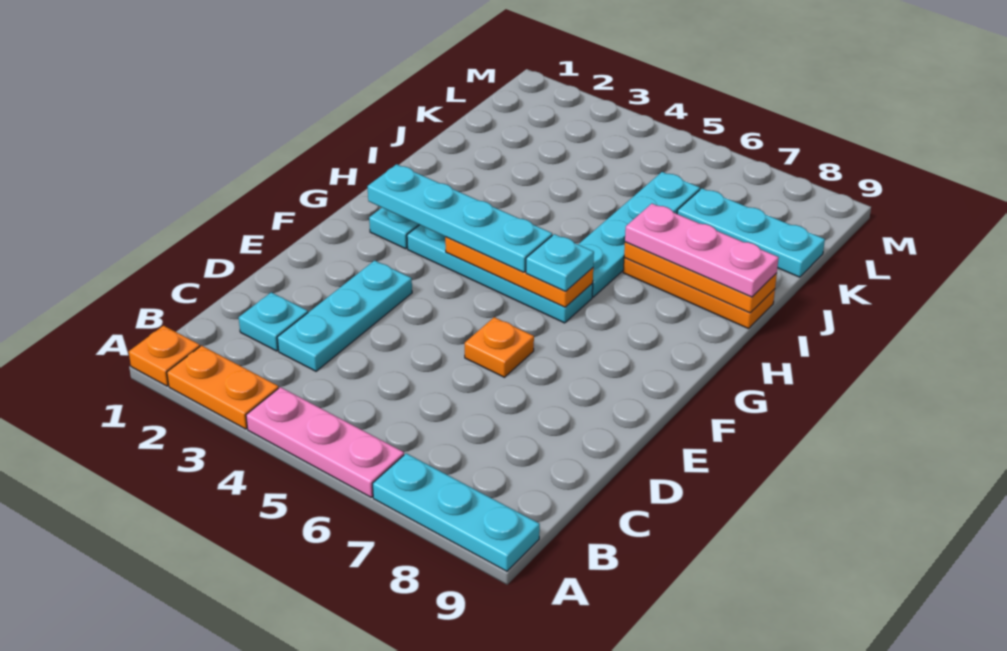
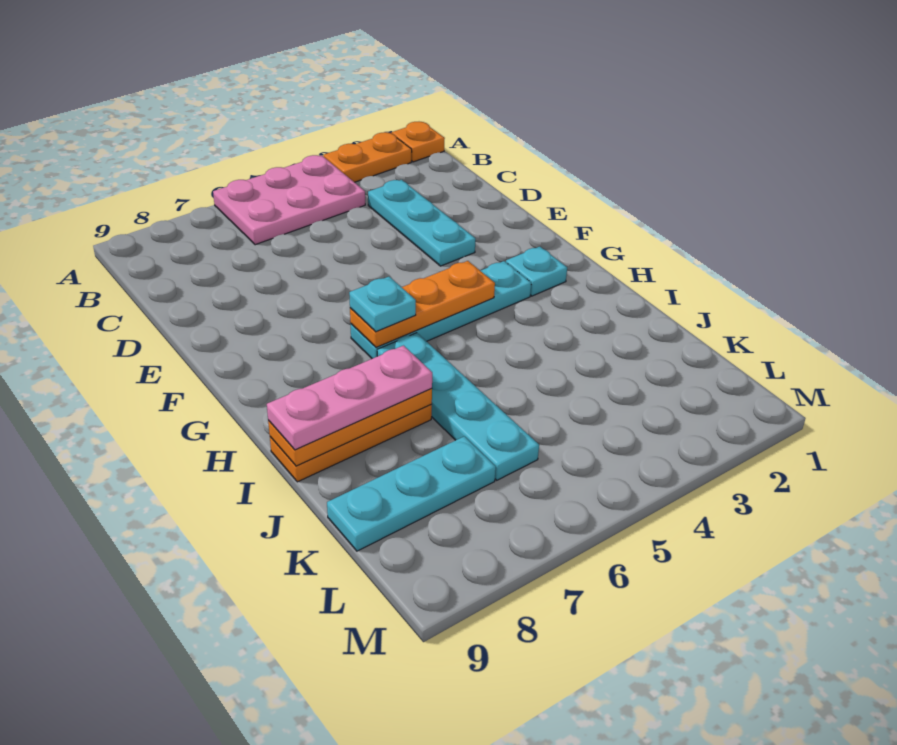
pink 1x3 plate [246,387,404,497] -> pink 2x3 plate [213,155,365,245]
cyan 1x3 plate [373,453,540,571] -> none
cyan 1x1 plate [239,292,308,351] -> none
orange 1x1 plate [465,317,534,377] -> none
cyan 1x4 plate [368,164,552,272] -> none

